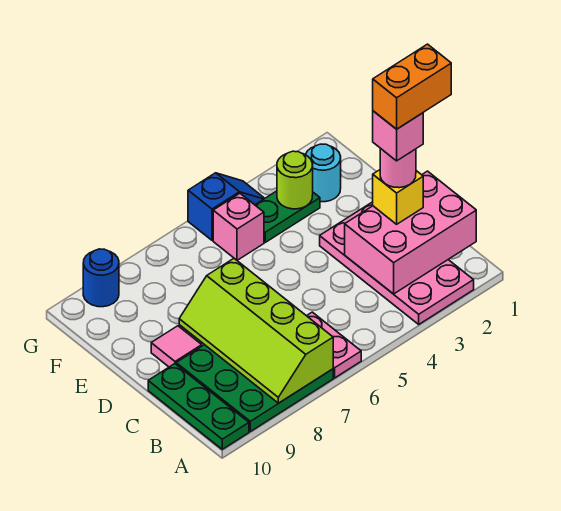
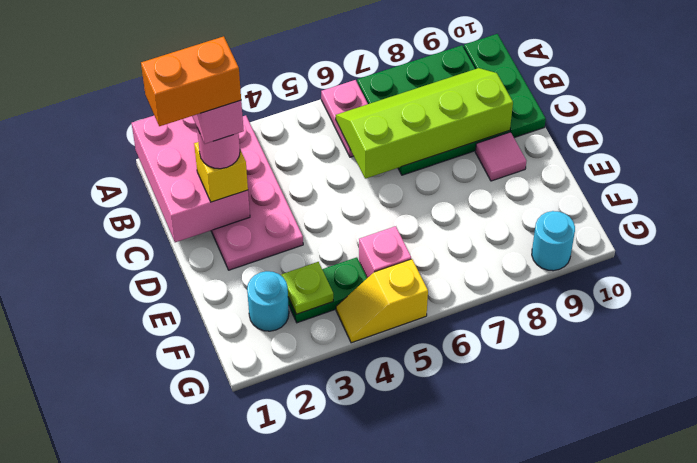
lime 2x4 slope [179,259,333,403] -> lime 2x4 slope turned to [336,68,513,179]
pink 2x3 brick [345,171,476,294] -> pink 2x3 brick turned to [132,116,250,242]
lime 1x1 round brick [277,151,313,209] -> lime 1x1 plate [282,262,333,314]
blue 1x2 slope [188,173,265,240] -> yellow 1x2 slope [336,259,428,343]
blue 1x1 round brick [83,249,119,307] -> cyan 1x1 round brick [532,211,575,271]

